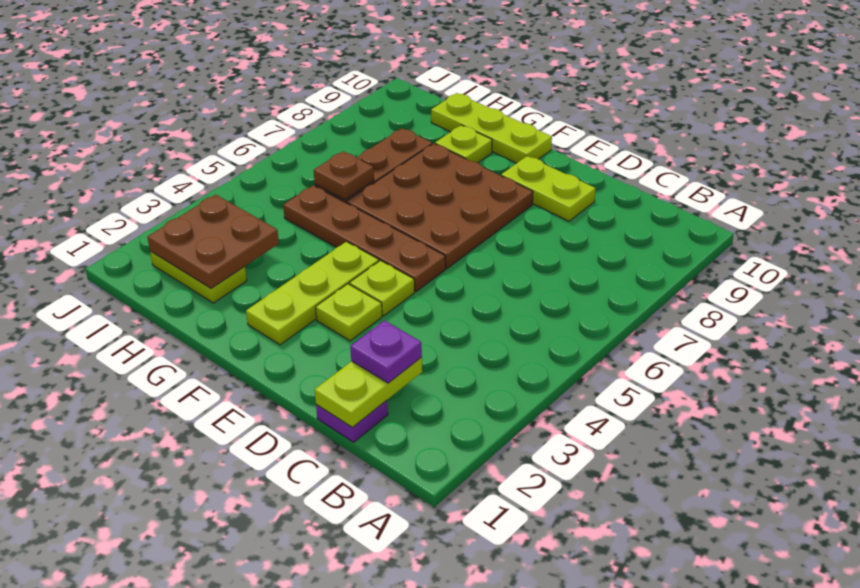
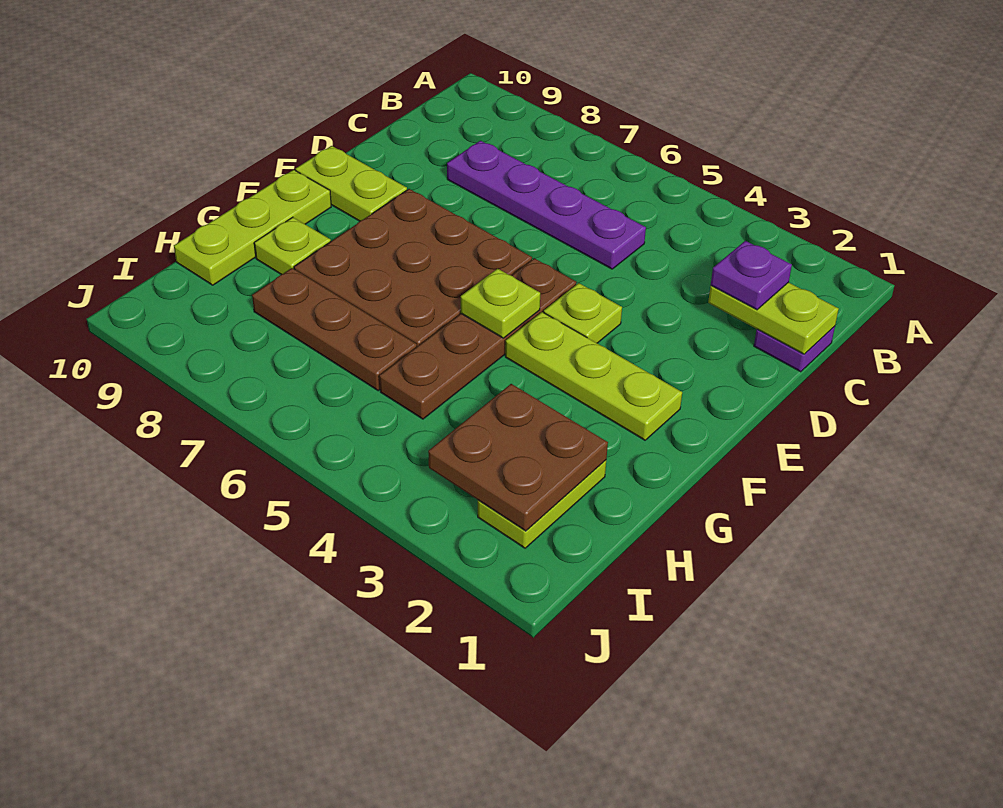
none -> purple 1x4 plate [447,141,646,269]
lime 1x2 plate [501,156,596,221] -> lime 1x2 plate turned to [296,146,407,221]
lime 1x1 plate [316,284,382,341] -> lime 1x1 plate moved to [461,269,540,338]
brown 1x1 plate [314,151,374,200] -> none

